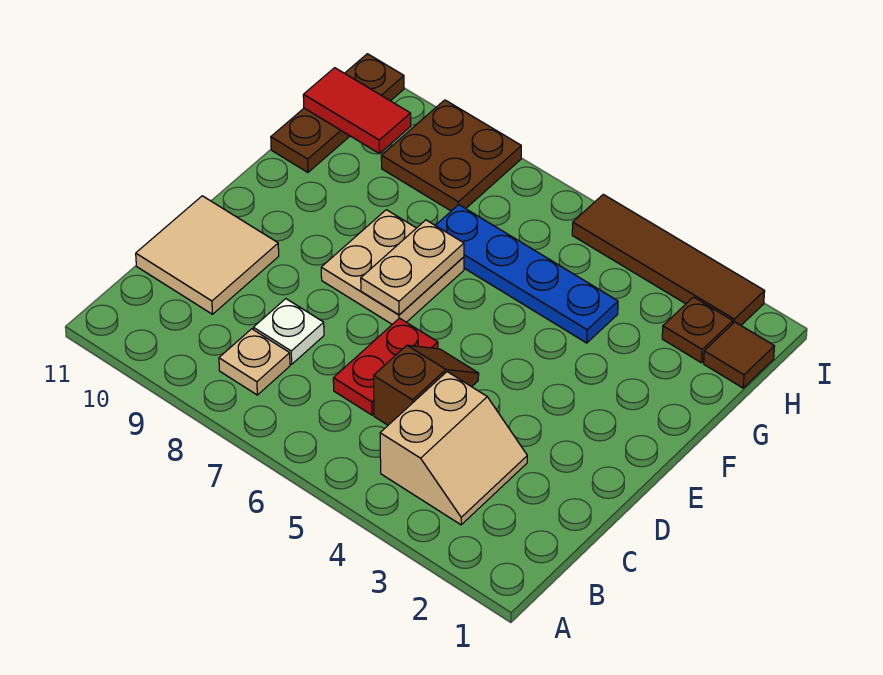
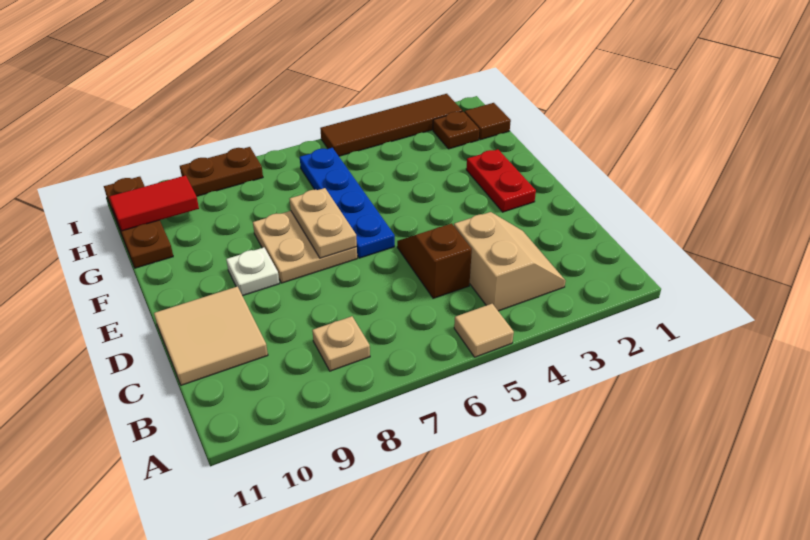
none -> tan 1x1 tile [454,304,514,357]
red 1x2 plate [333,318,438,415] -> red 1x2 plate moved to [466,149,536,212]
white 1x1 plate [253,299,324,364] -> white 1x1 plate moved to [226,247,280,296]
blue 1x4 plate [435,205,618,343] -> blue 1x4 plate turned to [300,148,395,258]
brown 2x2 plate [381,100,521,211] -> brown 1x2 plate [180,147,263,196]

